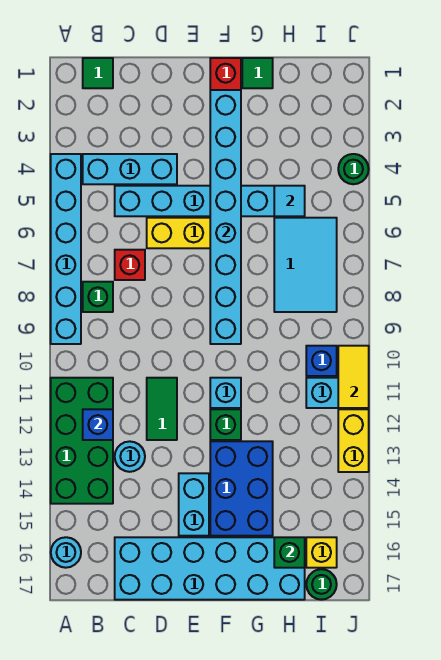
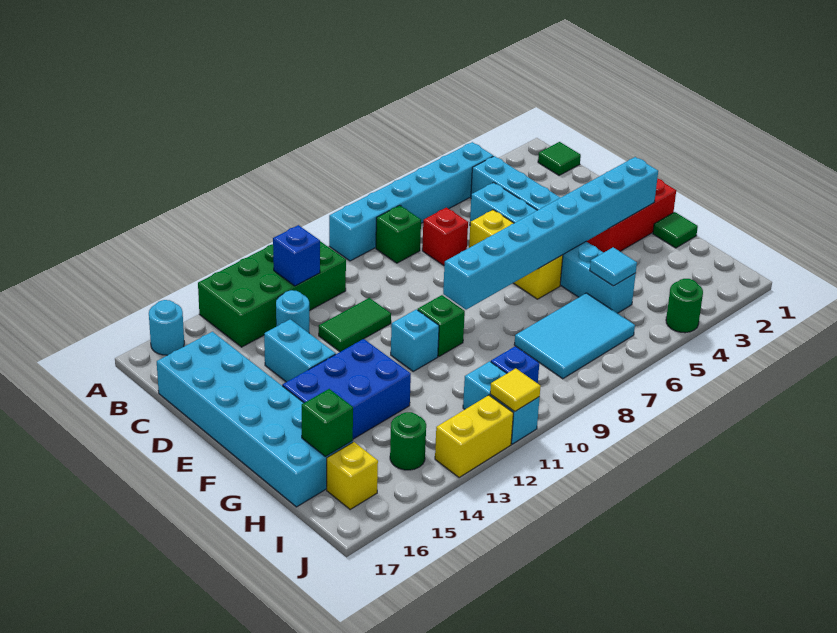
cyan 1x2 brick [179,473,209,536] -> cyan 1x2 brick turned to [264,319,336,382]
green 1x1 brick [210,409,241,440] -> green 1x1 brick moved to [418,295,465,356]
green 1x1 round brick [306,569,337,600] -> green 1x1 round brick moved to [390,412,426,470]
yellow 1x2 tile [338,346,369,408] -> yellow 1x1 tile [490,368,541,412]

